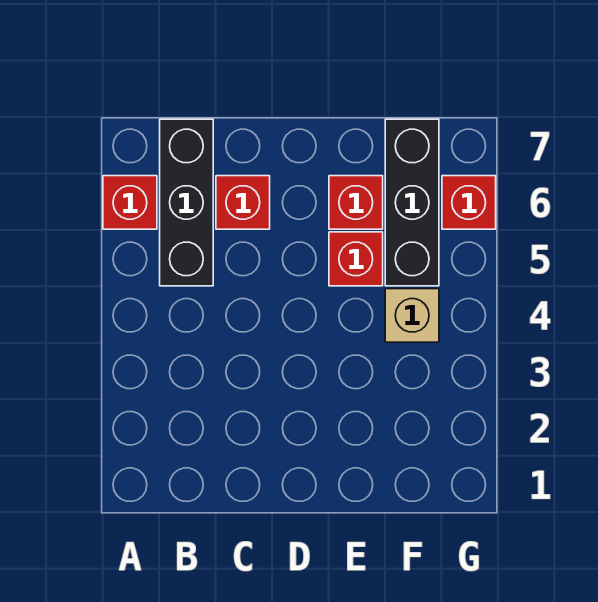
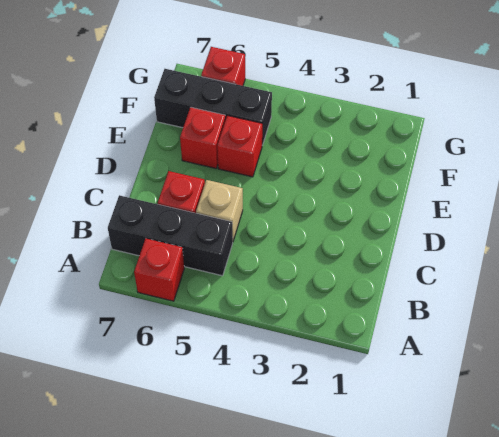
tan 1x1 brick [385,289,439,342] -> tan 1x1 brick moved to [196,180,243,241]

